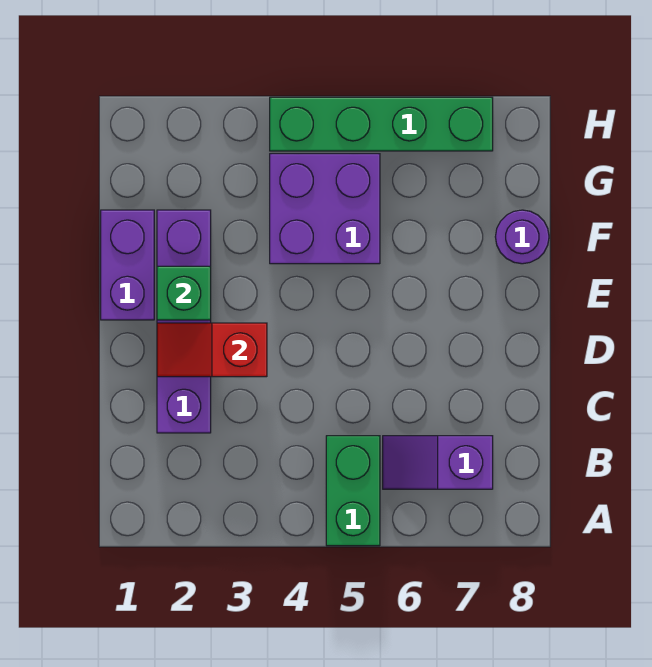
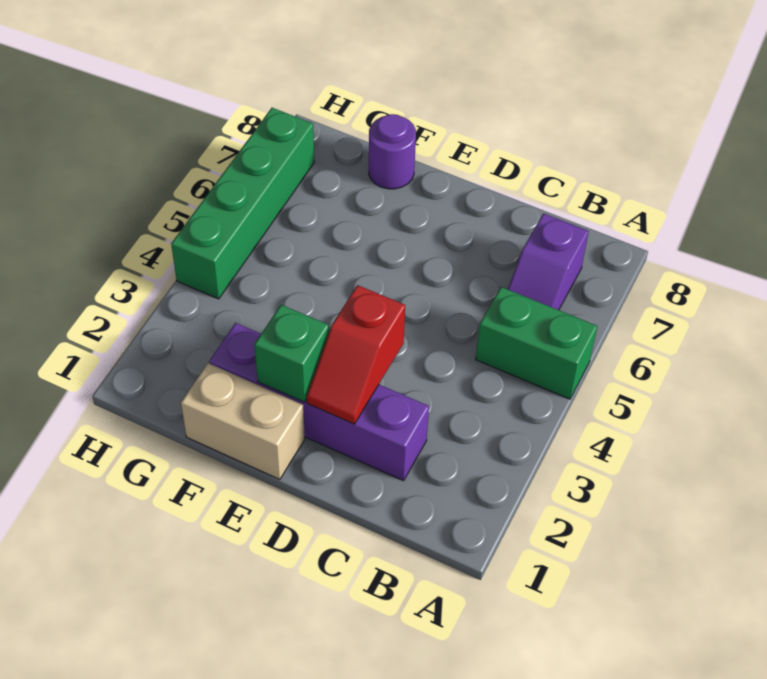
purple 1x2 brick [101,210,154,320] -> tan 1x2 brick [181,363,305,479]
purple 2x2 brick [270,154,380,264] -> none

